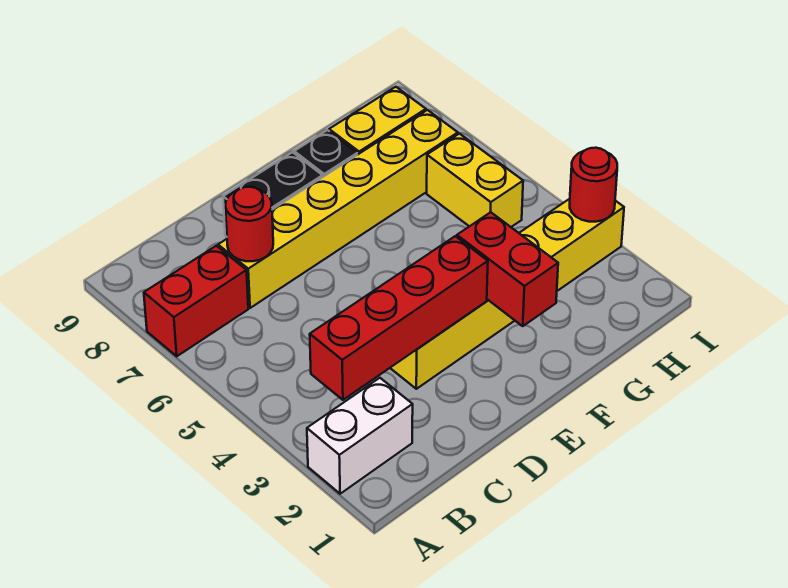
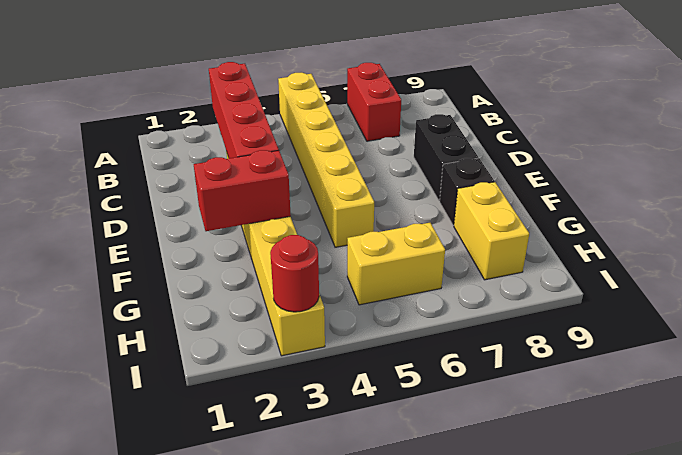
white 1x2 brick [307,378,413,494] -> none
yellow 1x6 brick [218,110,458,308] -> yellow 1x6 brick moved to [278,72,374,247]
red 1x1 round brick [225,187,273,261] -> none

